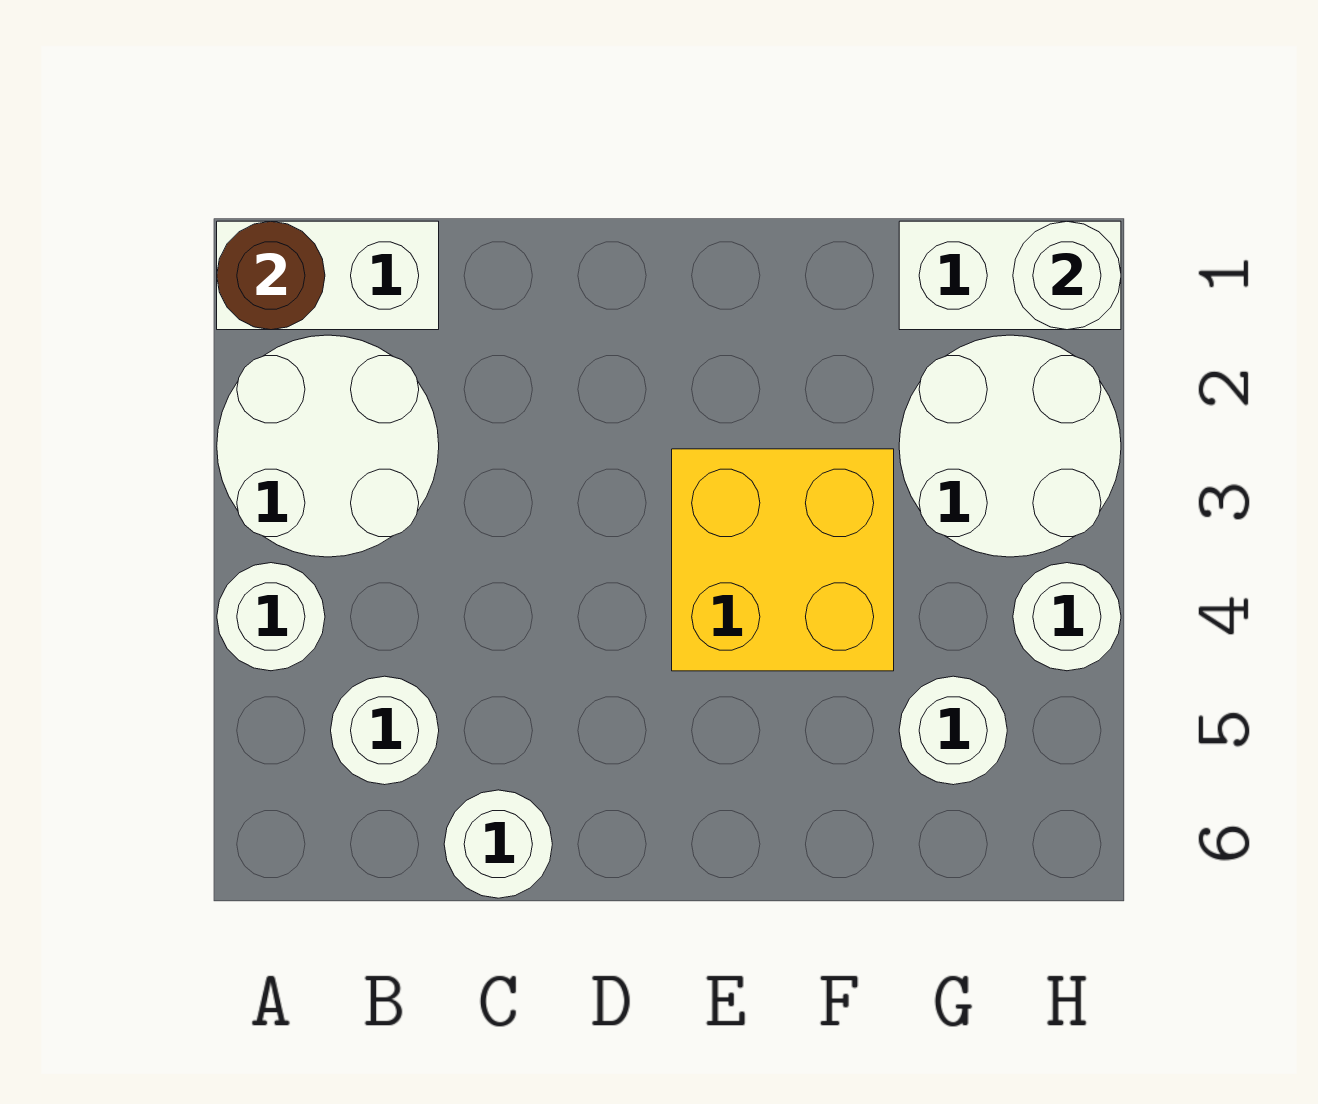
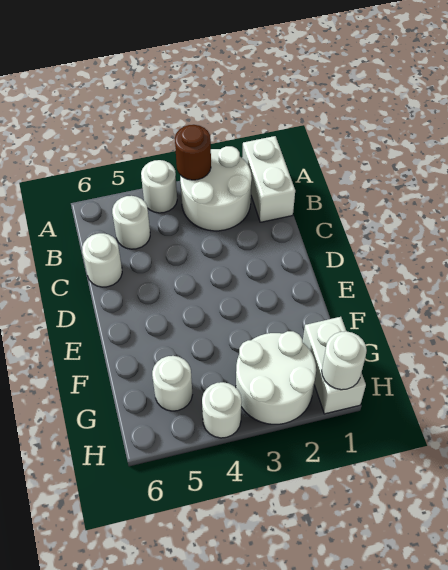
brown 1x1 round brick [217,221,325,330] -> brown 1x1 round brick moved to [175,125,211,180]
yellow 2x2 brick [672,449,894,671] -> none

